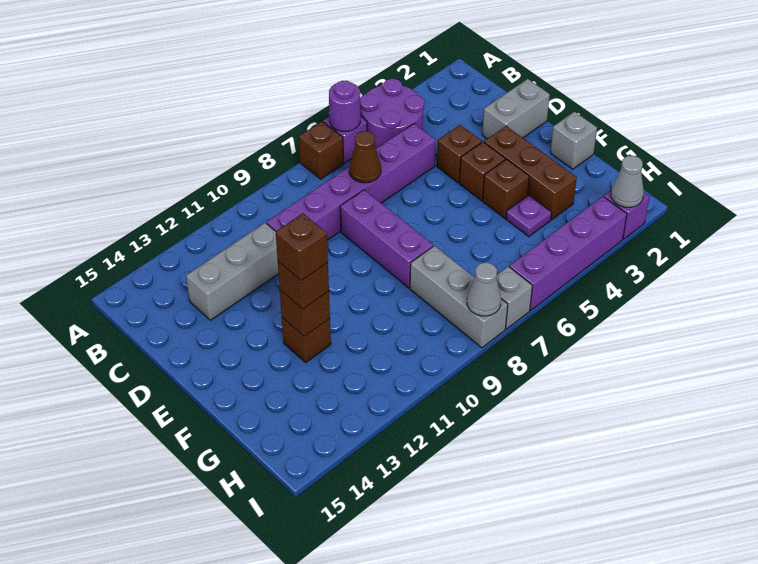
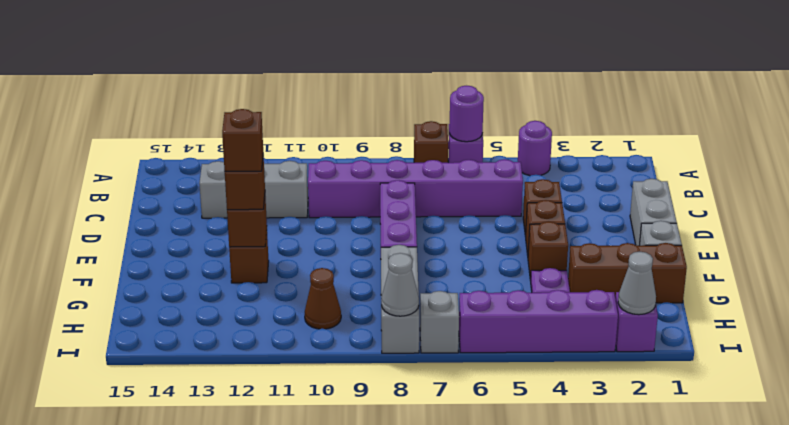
purple 2x2 round brick [360,79,424,148] -> purple 1x1 round brick [518,121,552,176]
brown 1x1 cone [349,131,381,183] -> brown 1x1 cone moved to [305,268,341,329]
grey 1x2 brick [482,79,550,139] -> grey 1x2 brick turned to [630,179,677,246]
brown 1x3 brick [484,126,577,220] -> brown 1x3 brick turned to [568,243,687,303]

